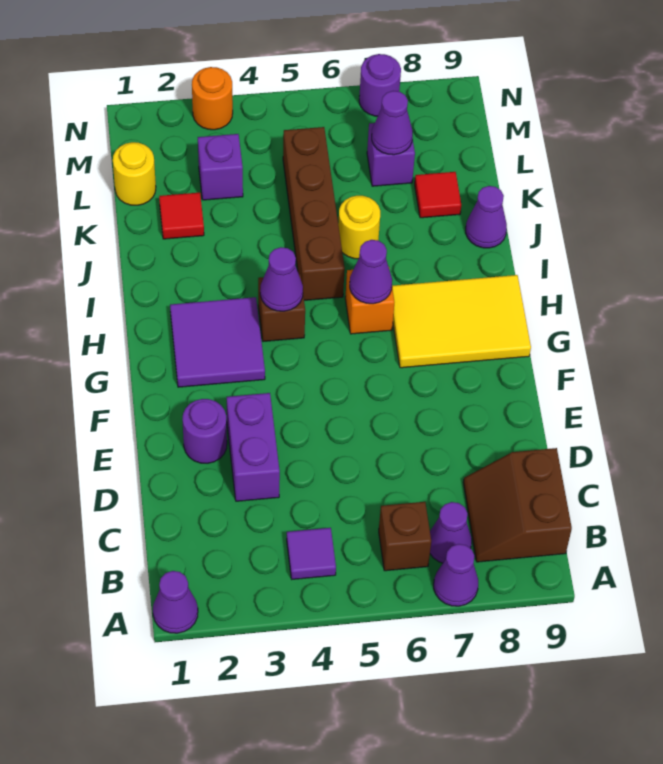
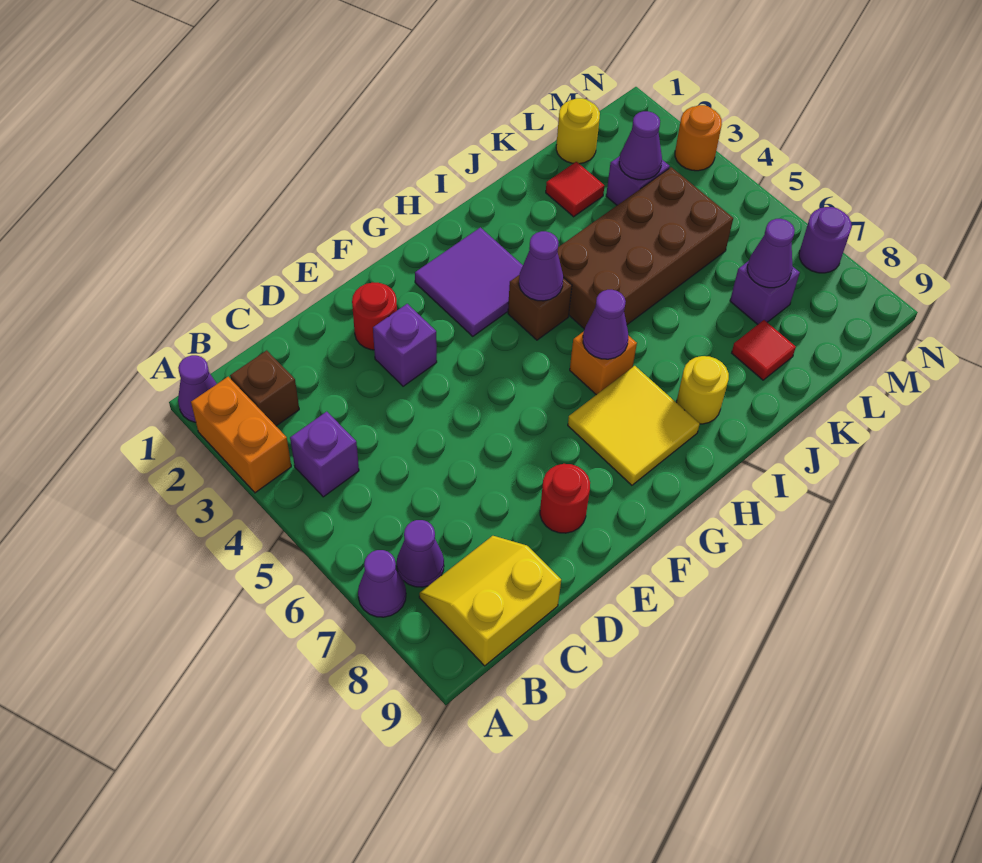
none -> orange 1x2 brick [191,377,291,493]
purple 1x1 tile [287,528,336,579] -> purple 1x1 brick [290,412,359,497]
brown 1x1 brick [379,502,431,571] -> brown 1x1 brick moved to [230,350,299,426]
brown 2x2 slope [463,448,572,562] -> yellow 2x2 slope [419,536,561,666]
purple 1x2 brick [227,393,280,501] -> purple 1x1 brick [373,304,437,386]
purple 1x1 round brick [182,399,227,463] -> red 1x1 round brick [352,283,397,350]
none -> red 1x1 round brick [540,464,590,533]
yellow 2x3 tile [392,275,531,368] -> yellow 2x2 tile [568,366,700,485]
brown 1x4 brick [283,127,345,300] -> brown 2x4 brick [557,167,733,329]
yellow 1x1 round brick [338,196,380,259] -> yellow 1x1 round brick moved to [677,356,729,424]
purple 1x1 cone [466,186,507,248] -> purple 1x1 cone moved to [619,111,662,180]

